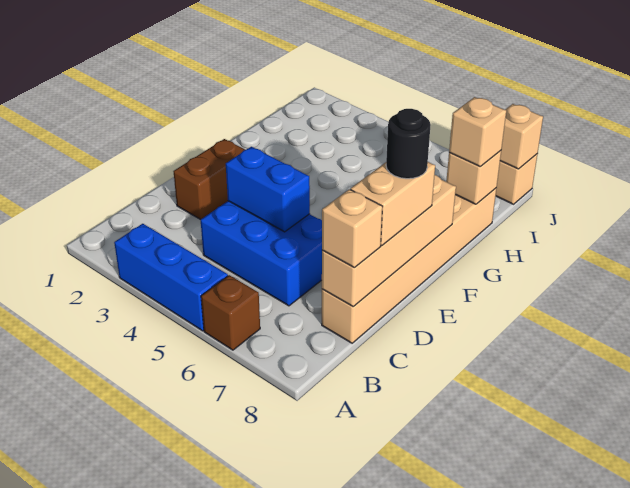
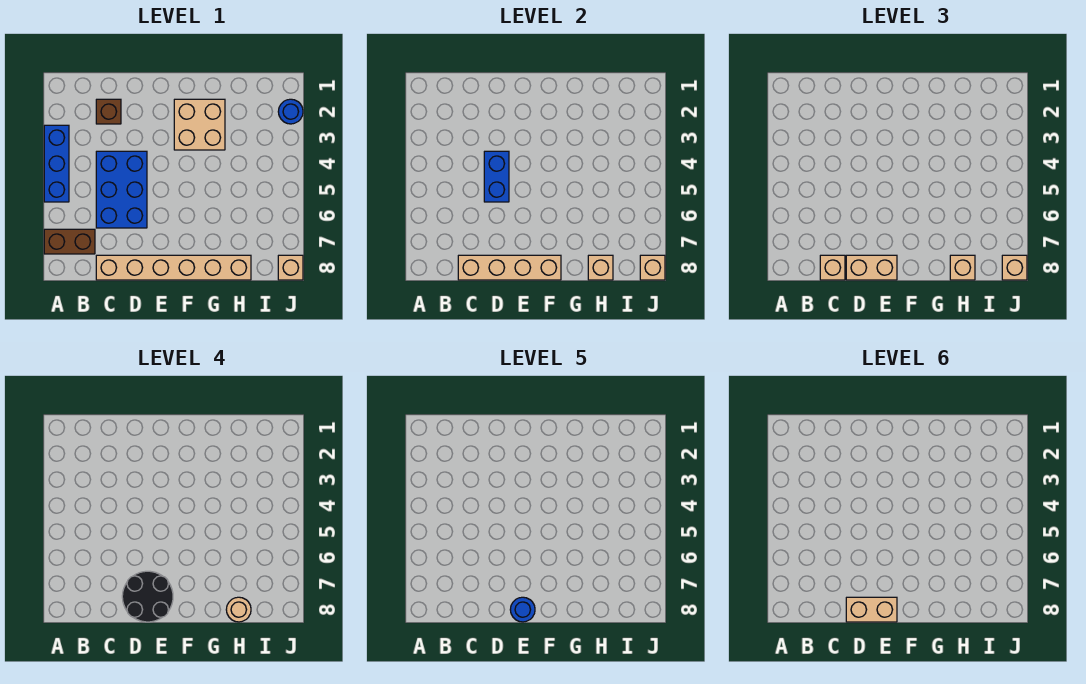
brown 1x1 brick [201,275,260,350] -> brown 1x1 brick moved to [96,99,121,124]
brown 1x2 brick [173,139,245,220] -> brown 1x2 brick moved to [44,229,95,254]
none -> tan 1x2 brick [846,597,897,622]
black 1x1 round brick [386,109,431,179] -> black 2x2 round brick [122,571,173,622]
none -> blue 1x1 round brick [510,597,535,622]
none -> tan 2x2 brick [174,99,225,150]
none -> tan 1x1 round brick [226,597,251,622]
none -> blue 1x1 round brick [278,99,303,124]
none -> tan 1x1 brick [1002,255,1027,280]

